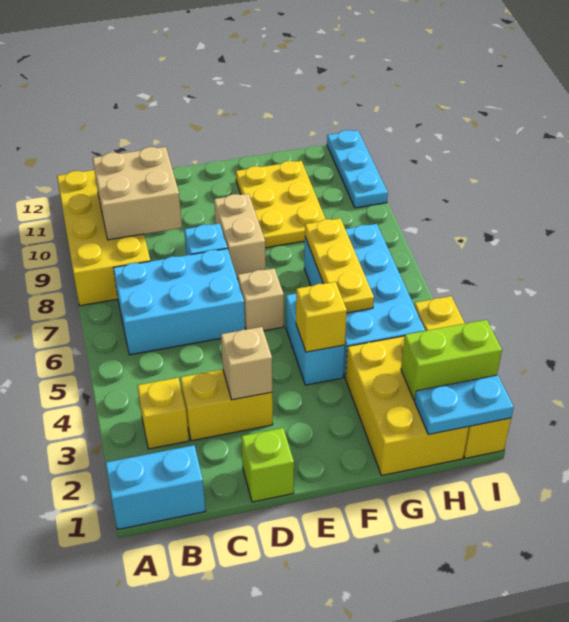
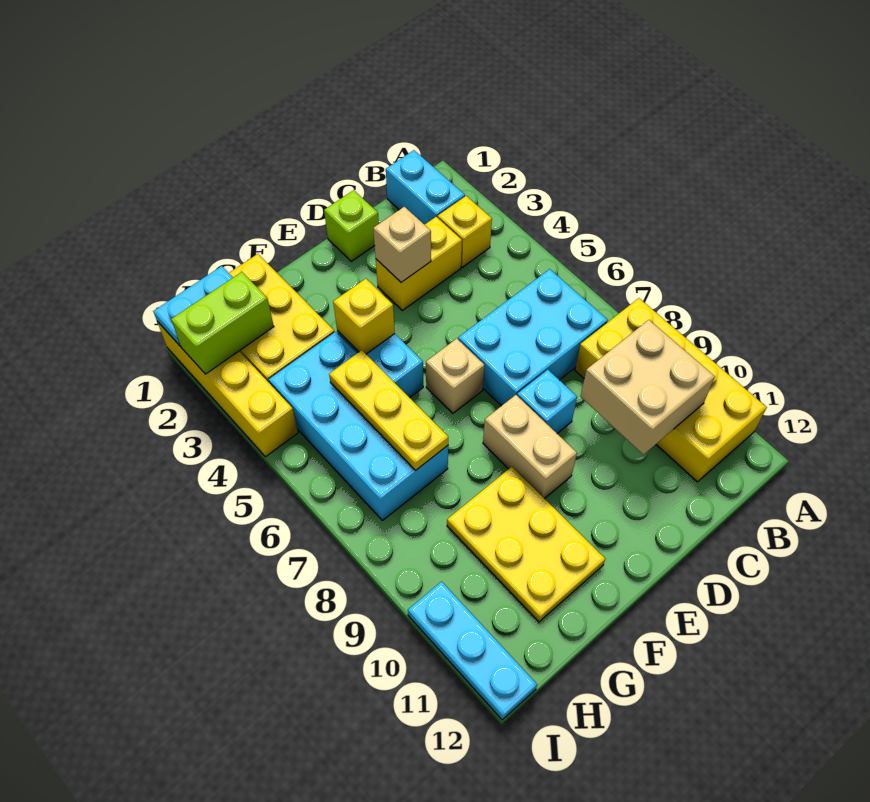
cyan 1x2 brick [106,445,205,529] -> cyan 1x2 brick turned to [386,150,465,225]

